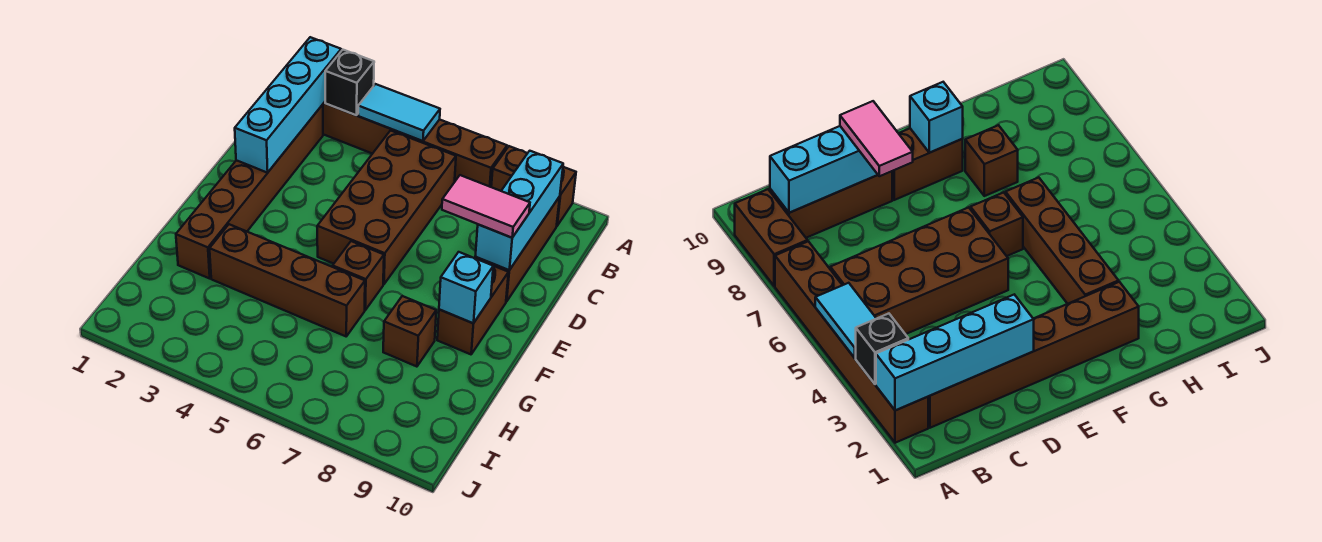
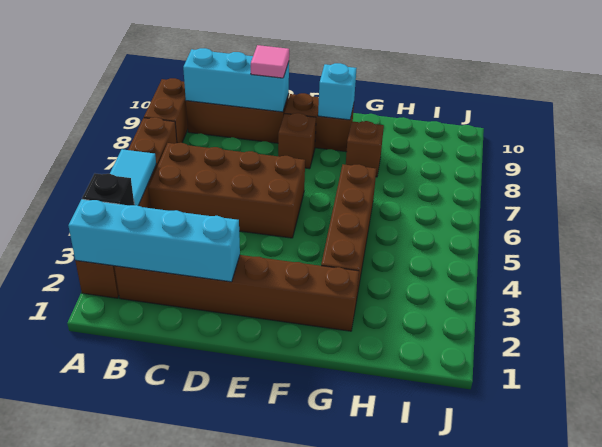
pink 1x2 tile [442,175,530,237] -> pink 1x1 tile [251,45,289,78]
brown 1x1 brick [333,241,384,310] -> brown 1x1 brick moved to [278,113,316,169]

